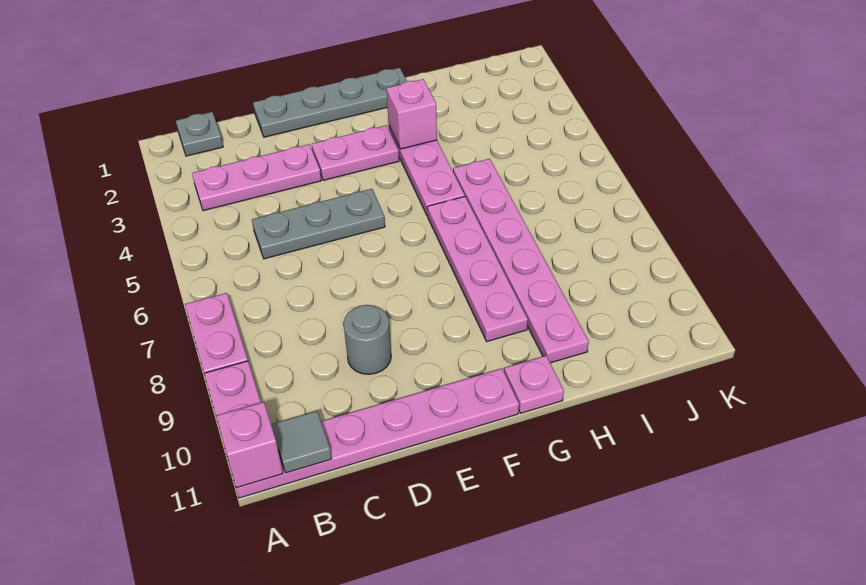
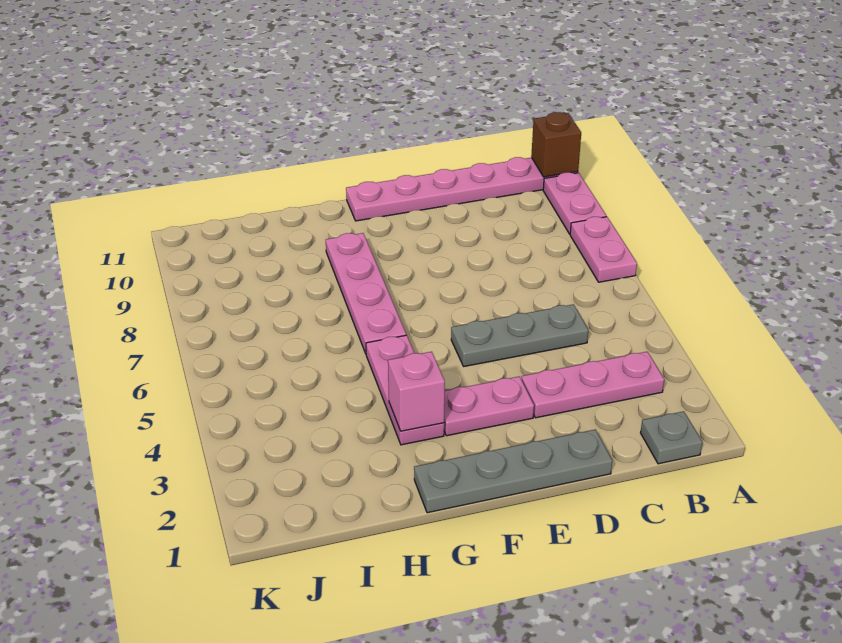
pink 1x1 brick [216,402,283,488] -> brown 1x1 brick [531,112,581,177]
grey 1x1 tile [271,411,332,473] -> none
grey 1x1 round brick [344,305,391,374] -> none
pink 1x1 plate [504,356,564,413] -> none
pink 1x6 plate [453,159,589,363] -> none

